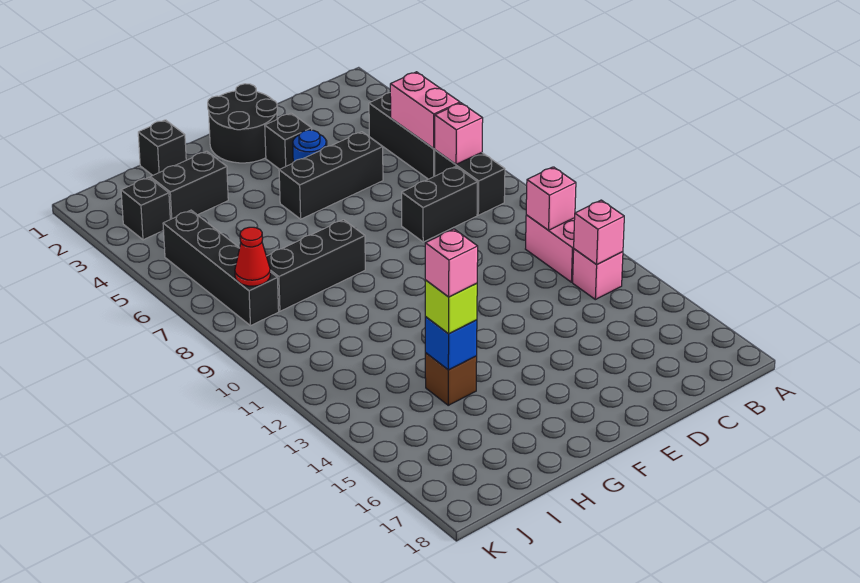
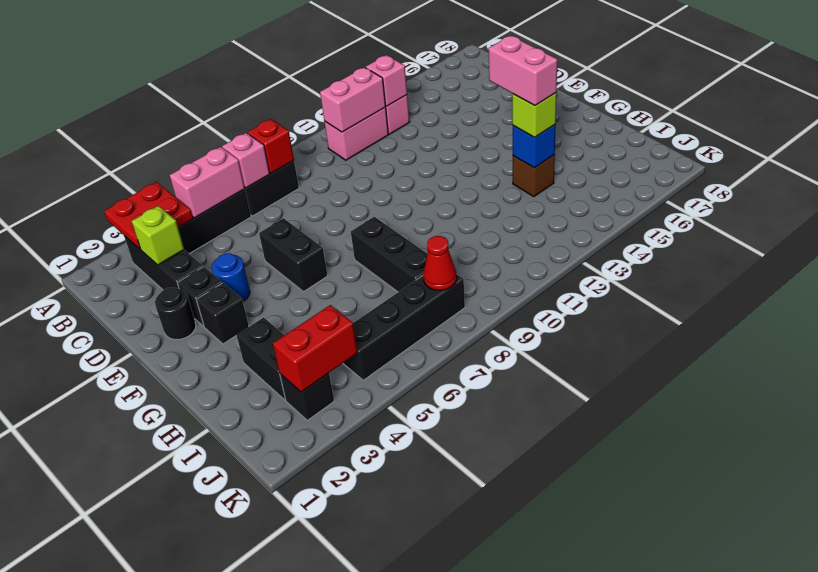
none -> red 2x2 plate [104,182,193,249]
none -> red 1x1 brick [248,119,294,173]
pink 1x1 brick [526,167,576,230] -> pink 1x2 brick [320,67,386,132]
none -> lime 1x1 brick [132,206,184,265]
black 1x2 brick [402,167,477,242] -> black 1x2 brick moved to [259,218,328,292]
black 1x3 brick [279,132,383,219] -> black 1x3 brick moved to [124,236,203,290]
black 2x2 round brick [208,84,277,163] -> black 1x1 round brick [155,288,196,340]
black 1x1 brick [138,120,186,175] -> black 1x1 brick moved to [196,283,249,344]
pink 1x1 brick [425,229,478,297] -> pink 1x2 brick [489,36,557,106]
none -> red 1x2 brick [273,305,358,392]

